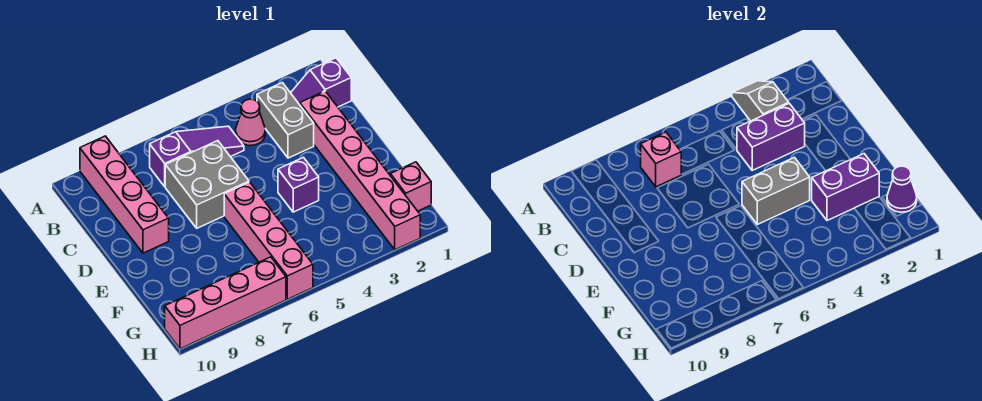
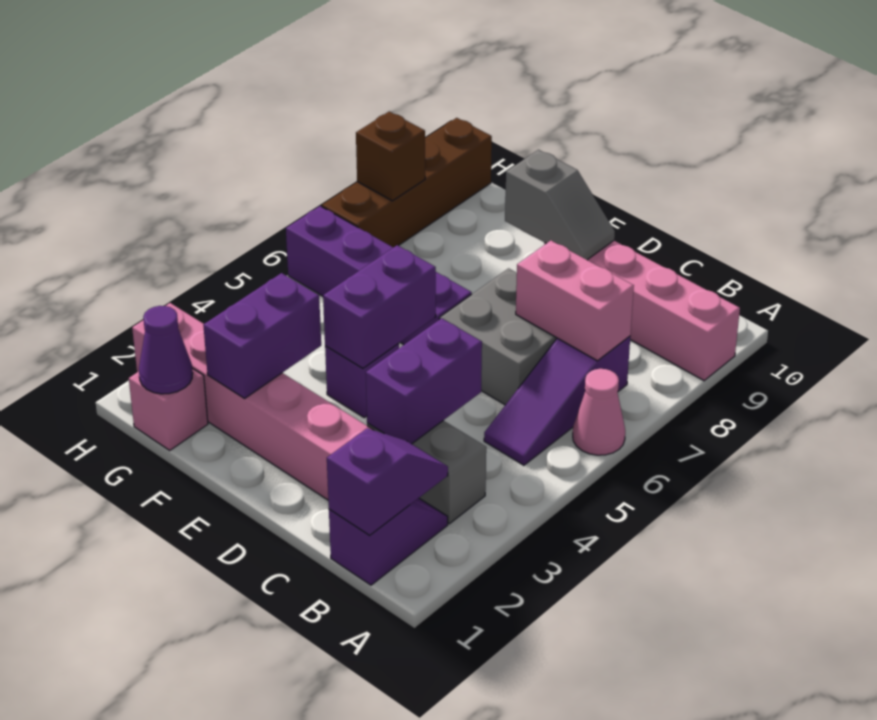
grey 1x2 slope [732,81,789,121] -> grey 1x2 slope moved to [505,150,615,260]
none -> purple 1x2 slope [327,428,448,536]
pink 1x1 cone [236,99,265,146] -> pink 1x1 cone moved to [573,369,625,455]
pink 1x1 brick [641,132,682,187] -> pink 1x2 brick [516,241,634,361]
grey 1x2 brick [742,157,810,224] -> purple 1x2 brick [323,245,436,368]
pink 1x4 brick [224,182,313,299] -> purple 1x4 brick [286,206,472,345]
pink 1x4 brick [165,257,286,349] -> brown 1x4 brick [322,118,492,248]
none -> brown 1x1 brick [356,112,425,201]

